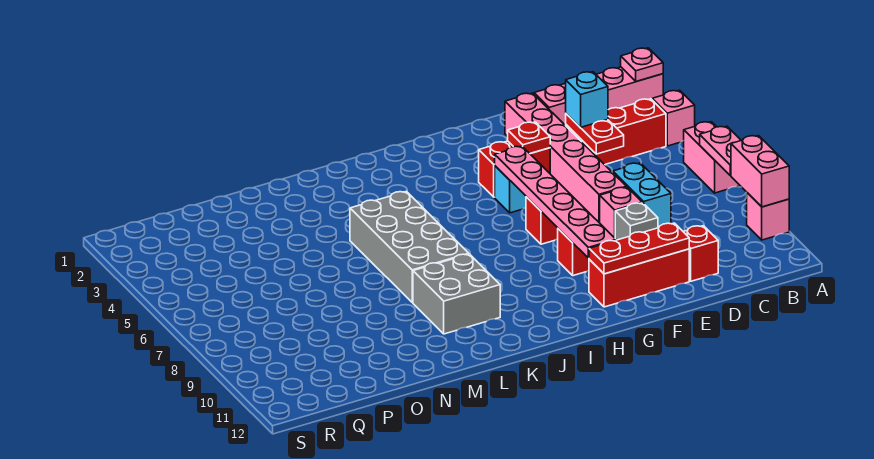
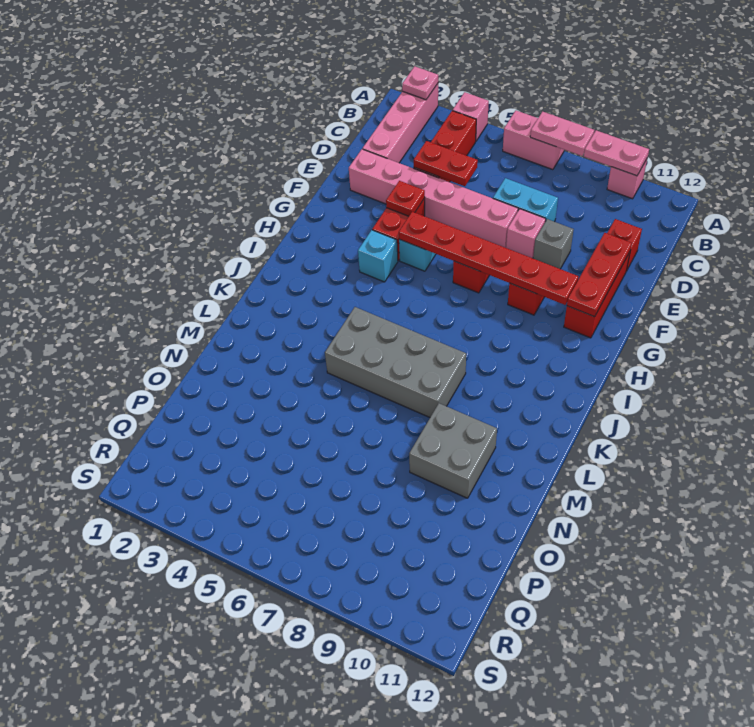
pink 1x2 brick [731,136,789,207] -> pink 1x2 plate [584,130,649,176]
cyan 1x1 brick [566,72,608,127] -> cyan 1x1 brick moved to [358,230,398,282]
pink 1x6 plate [495,146,616,258] -> red 1x6 plate [399,212,578,305]
grey 2x2 brick [413,254,500,334] -> grey 2x2 brick moved to [409,403,497,498]

